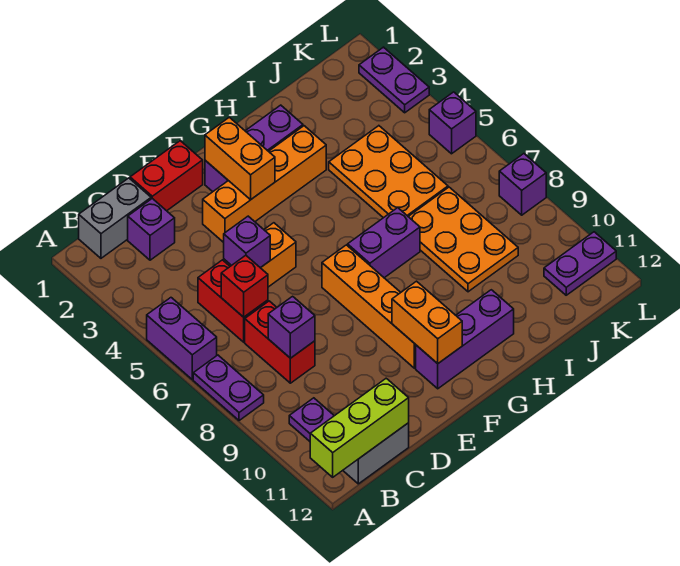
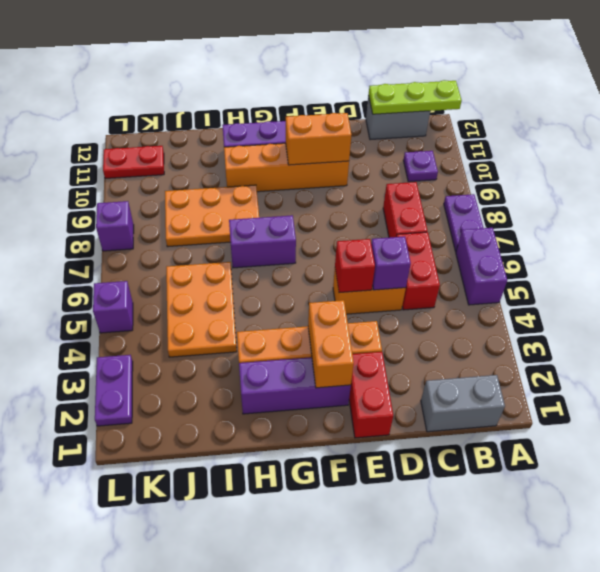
lime 1x3 brick [310,378,409,477] -> lime 1x3 plate [369,80,462,114]
purple 1x1 brick [128,199,175,260] -> none
red 1x1 brick [221,255,268,317] -> red 1x1 brick moved to [335,239,375,293]
purple 1x1 brick [268,296,315,358] -> none
red 1x2 brick [130,141,203,211] -> red 1x2 brick turned to [349,352,393,438]
orange 1x4 brick [322,245,416,368] -> orange 1x4 brick turned to [224,143,349,192]
orange 1x2 brick [392,281,462,364] -> orange 1x2 brick turned to [286,113,351,165]
orange 2x3 plate [408,187,518,292] -> orange 2x3 plate turned to [165,185,259,247]
purple 1x2 plate [544,232,616,295] -> red 1x2 plate [103,146,164,179]

